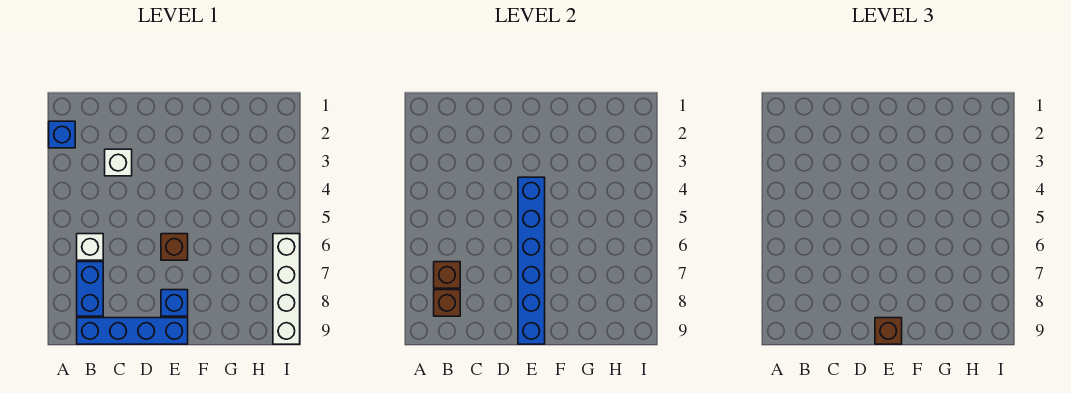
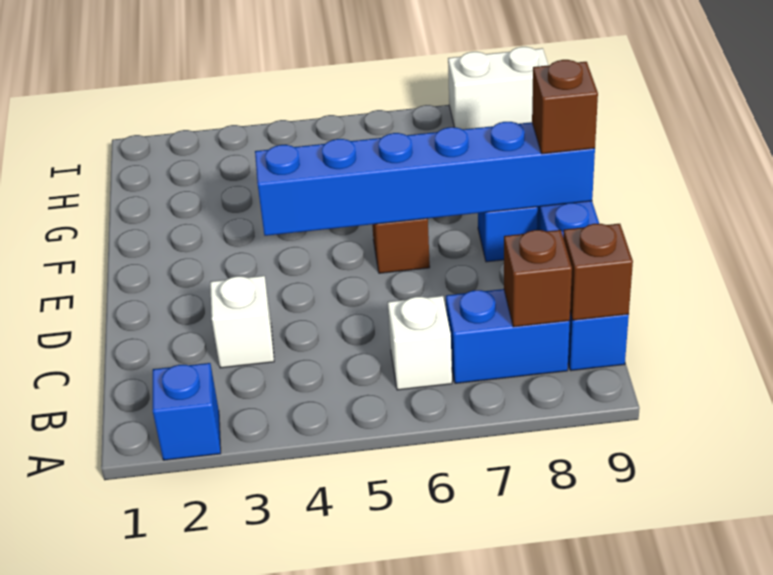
brown 1x1 brick [434,262,460,288] -> brown 1x1 brick moved to [563,224,633,320]
white 1x4 brick [273,234,300,344] -> white 1x2 brick [448,47,548,129]

